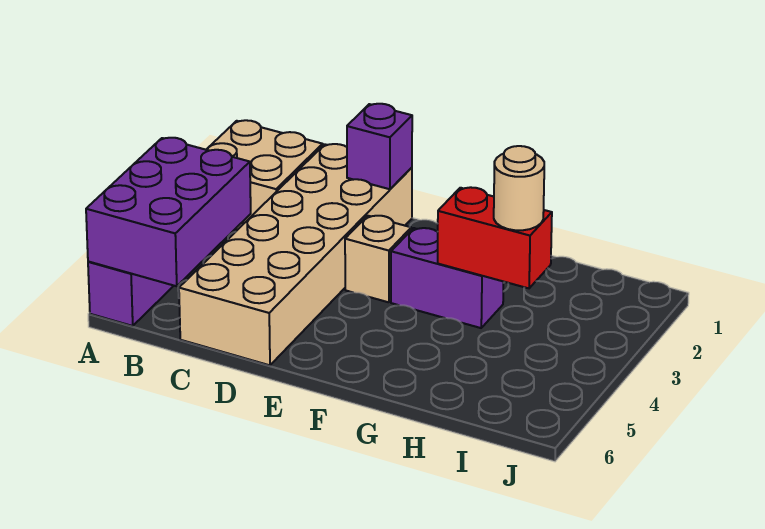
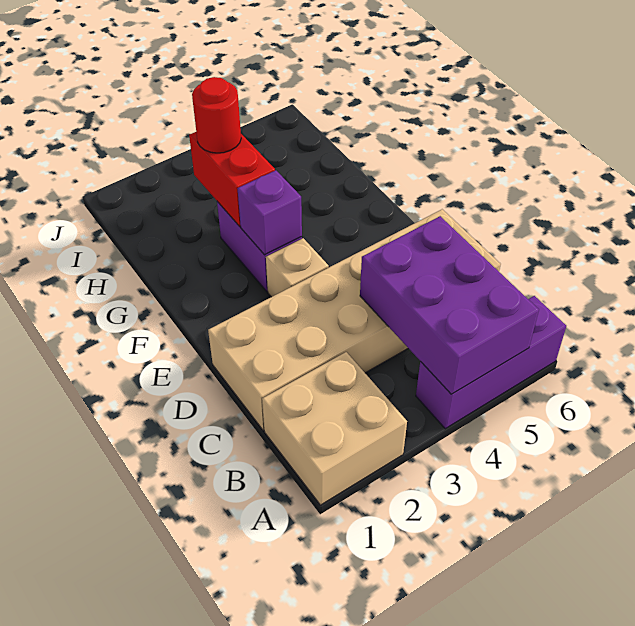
purple 2x3 brick [86,138,251,286] -> purple 2x3 brick turned to [360,216,539,394]
purple 1x1 brick [347,104,412,189] -> purple 1x1 brick moved to [237,170,302,255]
tan 1x1 round brick [494,146,544,230] -> red 1x1 round brick [192,77,241,153]

